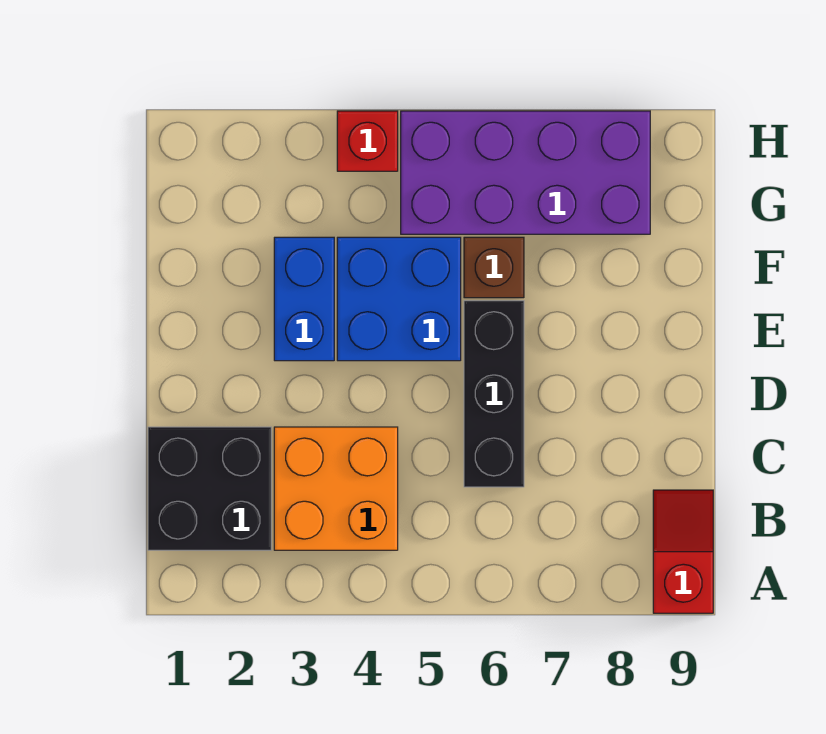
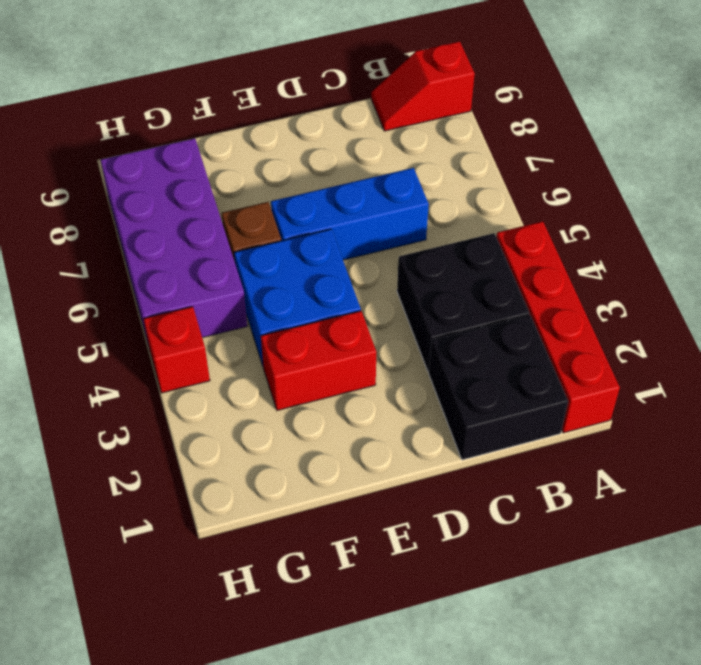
none -> red 1x4 brick [496,221,620,433]
orange 2x2 brick [274,427,398,550] -> black 2x2 brick [397,233,530,372]
black 1x3 brick [464,301,524,487] -> blue 1x3 brick [271,168,429,260]
blue 1x2 brick [274,237,334,361] -> red 1x2 brick [261,311,376,410]

